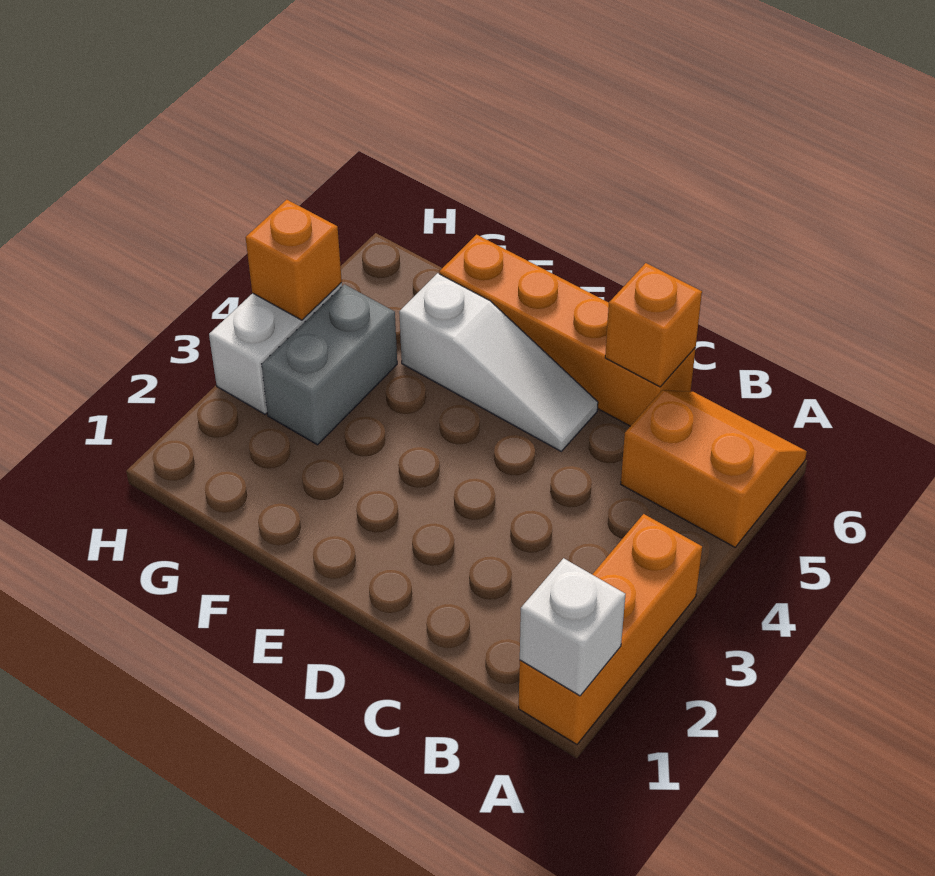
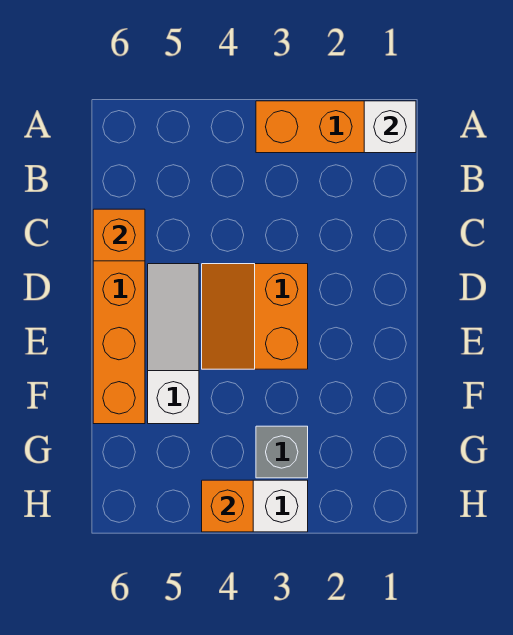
orange 2x2 slope [621,390,807,547] -> orange 2x2 slope moved to [202,264,308,369]
grey 1x2 brick [262,284,397,445] -> grey 1x1 brick [256,426,308,478]

